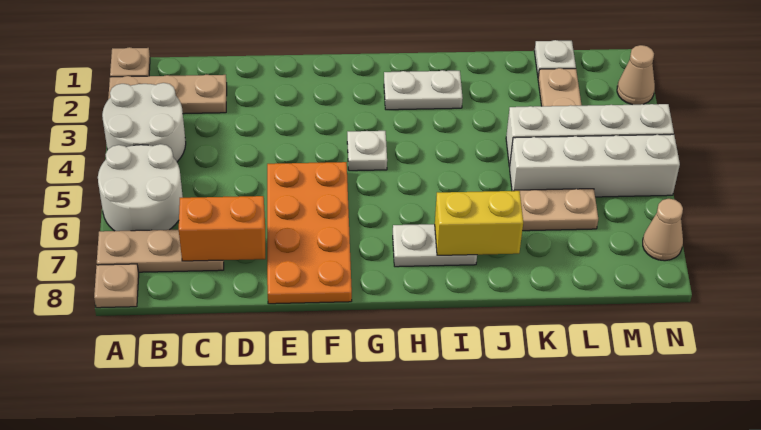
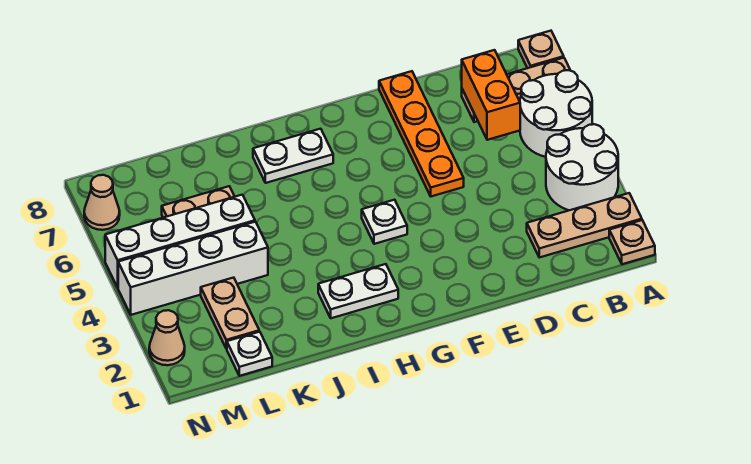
orange 1x2 brick [179,196,265,261] -> orange 1x2 brick turned to [462,50,520,140]
orange 2x4 plate [267,162,352,304] -> orange 1x4 plate [379,71,464,196]
yellow 1x2 brick [435,191,523,255] -> none

